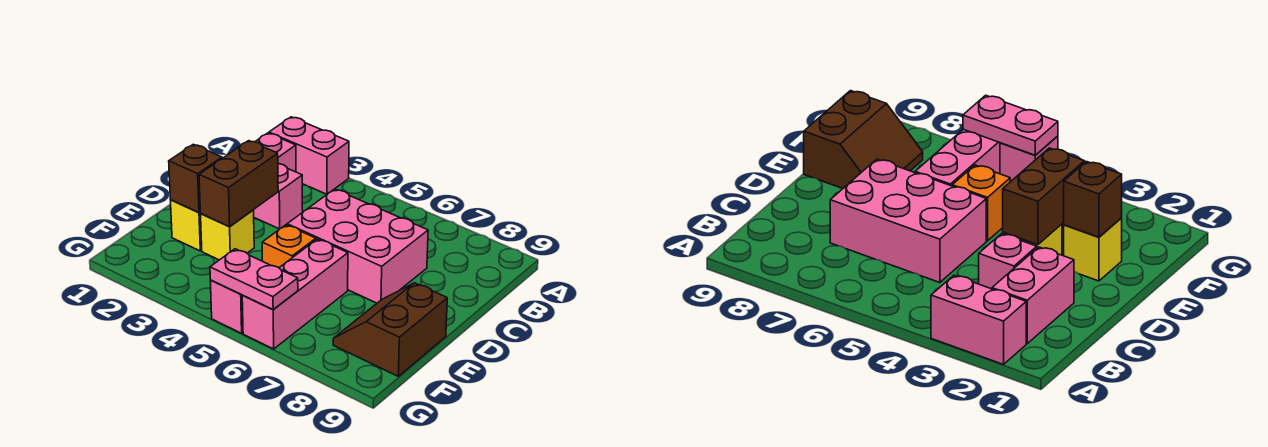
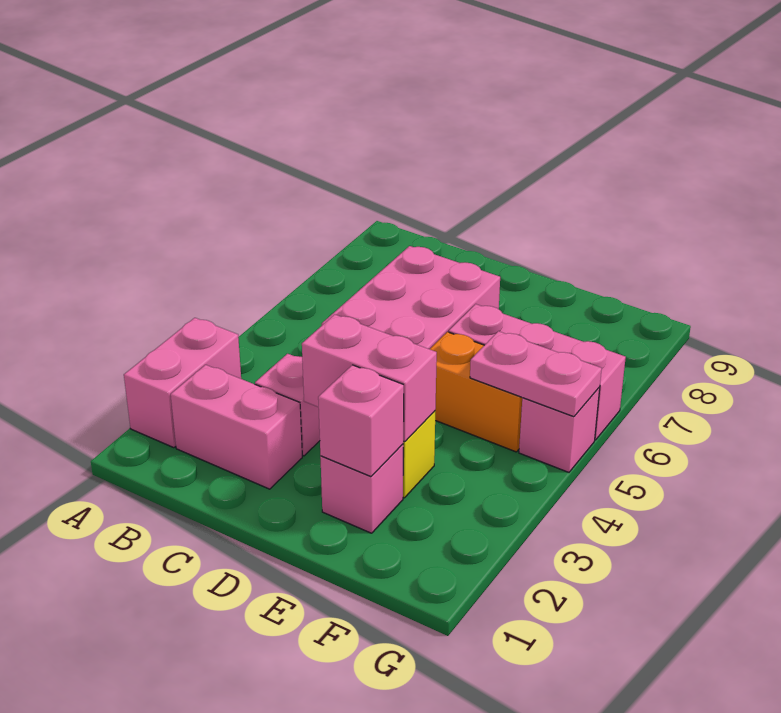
brown 1x2 brick [199,141,278,227] -> pink 1x2 brick [302,314,437,442]
yellow 1x1 brick [171,200,202,251] -> pink 1x1 brick [320,444,403,533]
brown 1x1 brick [169,144,222,213] -> pink 1x1 brick [318,365,404,477]
orange 1x1 brick [262,225,316,268] -> orange 1x2 brick [430,332,522,452]
brown 2x2 slope [333,283,447,376] -> none
pink 1x2 plate [210,249,298,310] -> pink 1x2 plate turned to [470,331,602,417]

